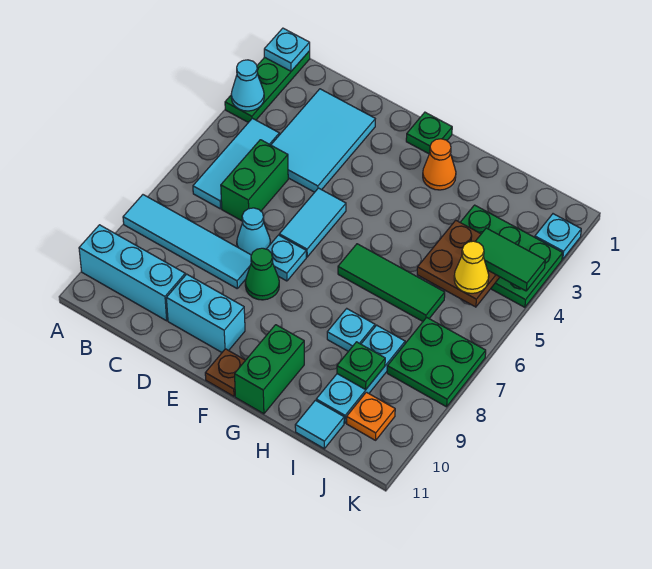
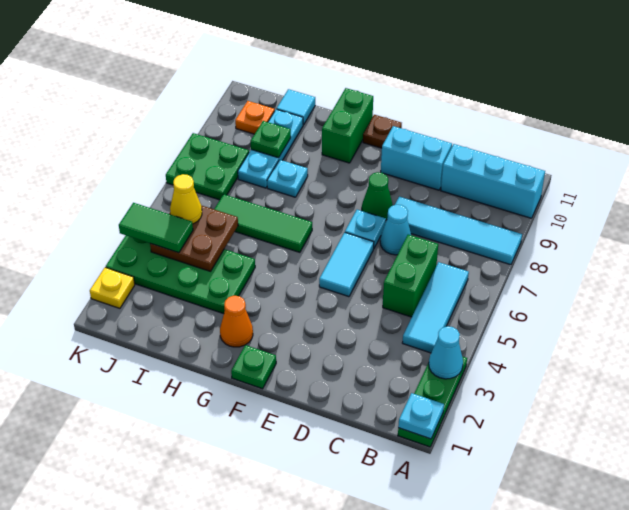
cyan 2x3 tile [271,89,375,192] -> none
green 2x3 plate [460,205,563,307] -> green 2x4 plate [106,236,255,314]
cyan 1x1 plate [535,214,581,259] -> yellow 1x1 plate [90,267,135,308]

